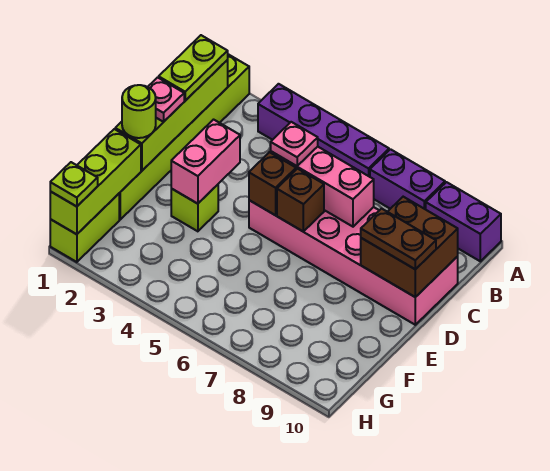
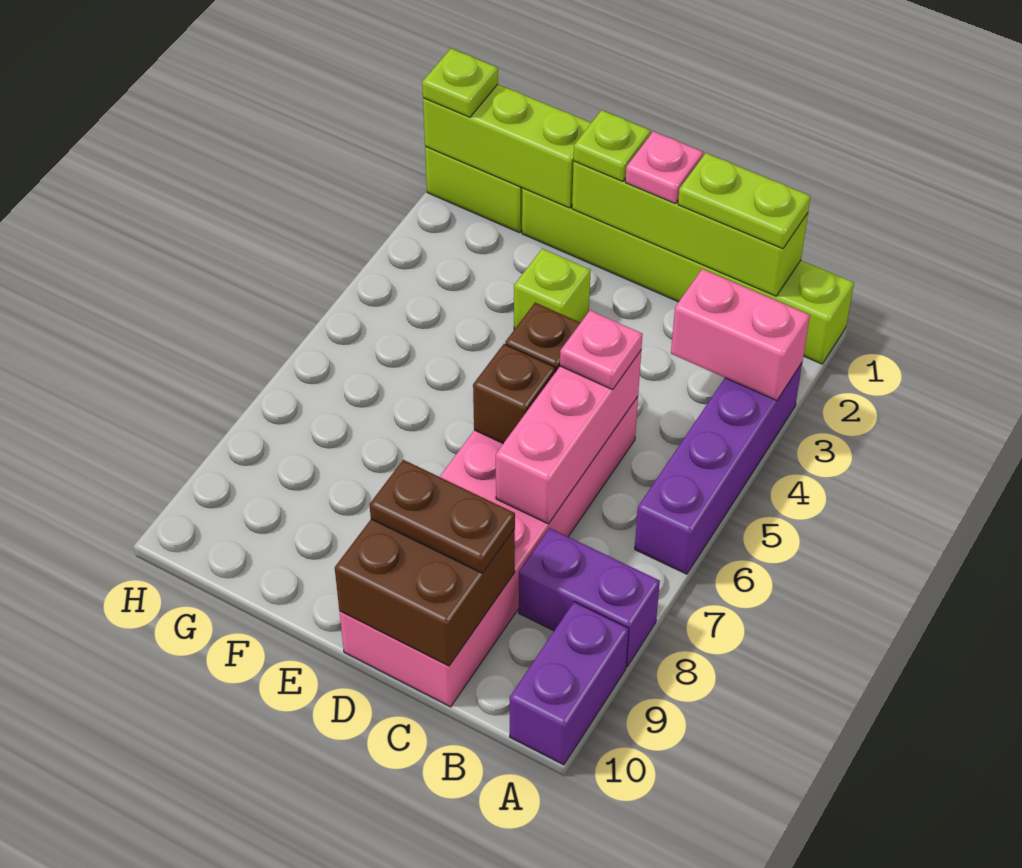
purple 1x2 brick [370,149,445,209] -> purple 1x2 brick turned to [519,528,660,667]
pink 1x2 brick [171,120,240,204] -> pink 1x2 brick moved to [671,269,810,401]
brown 1x2 plate [361,208,436,269] -> brown 1x2 plate turned to [370,460,515,573]
lime 1x1 round brick [122,85,156,138] -> lime 1x1 plate [574,110,651,181]

